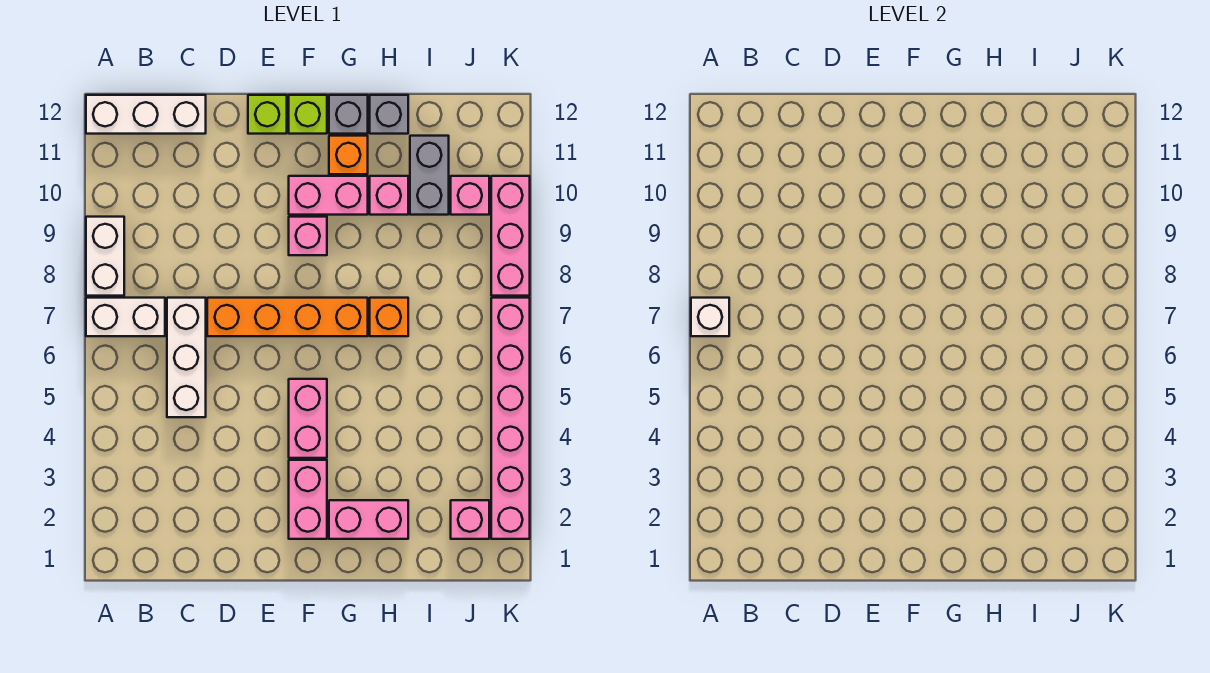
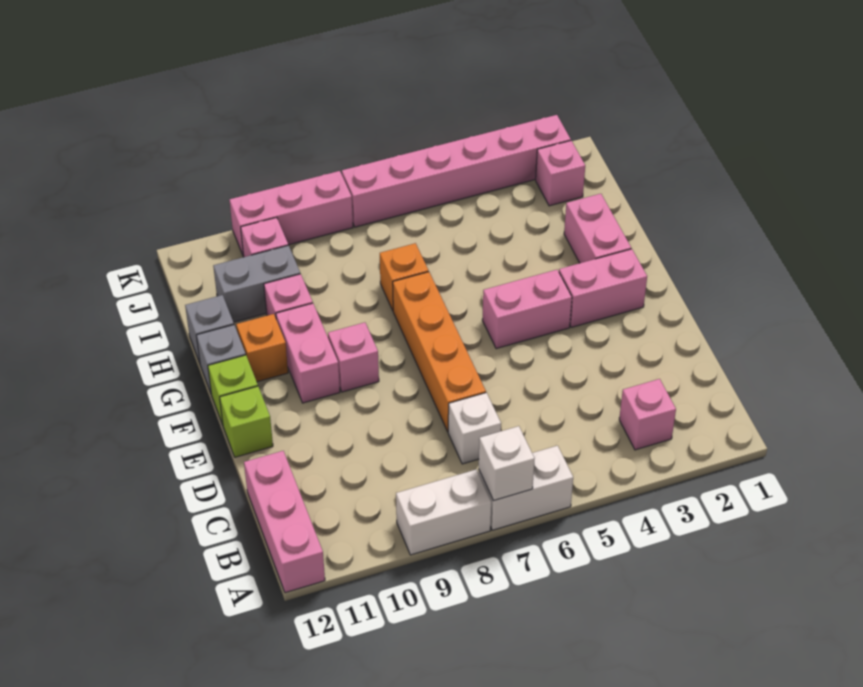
white 1x2 brick [86,298,165,336] -> white 1x2 brick turned to [478,446,573,530]
white 1x3 brick [86,95,206,134] -> pink 1x3 brick [244,451,325,593]
none -> pink 1x1 brick [619,379,676,450]
white 1x3 brick [167,298,206,417] -> white 1x1 brick [448,393,501,464]

